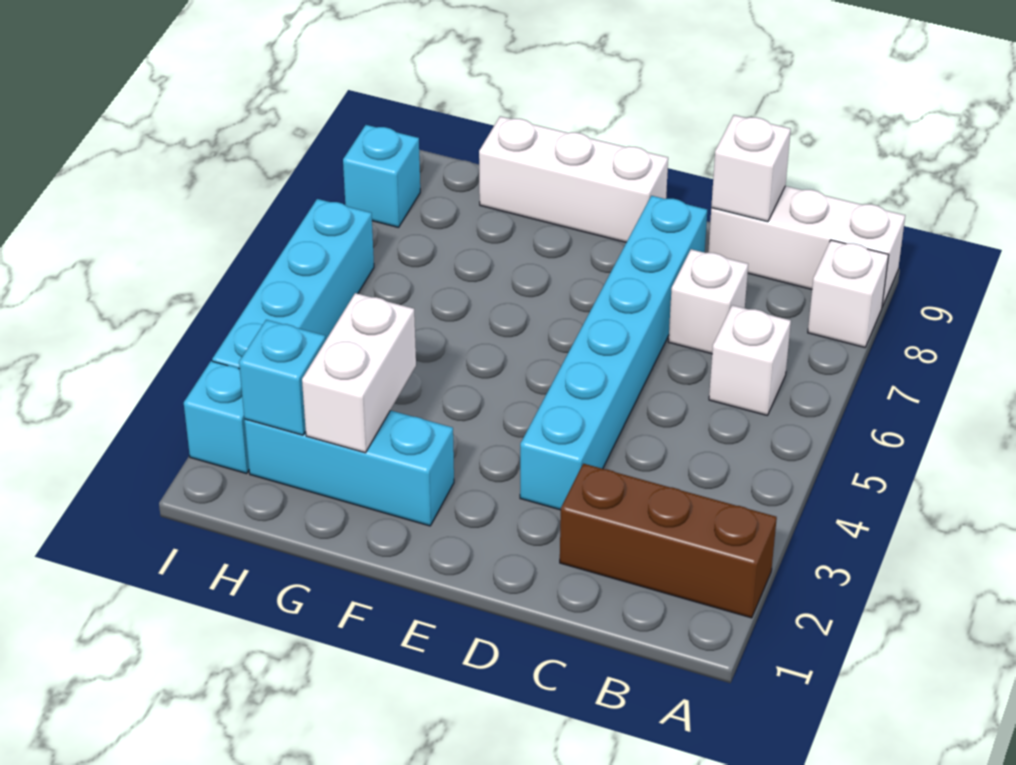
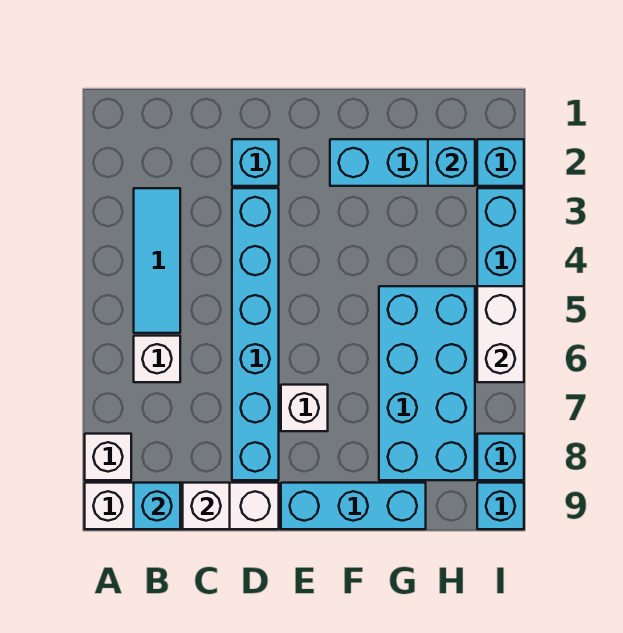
brown 1x3 brick [560,464,777,618] -> none
white 1x3 brick [708,186,905,307] -> white 1x4 brick [85,483,279,529]
none -> cyan 1x3 tile [134,188,180,333]
none -> cyan 1x1 brick [134,483,180,529]
white 1x1 brick [669,249,748,354] -> white 1x1 brick moved to [281,385,328,431]
none -> cyan 1x1 brick [232,139,279,186]
white 1x3 brick [479,116,668,242] -> cyan 1x3 brick [281,483,426,529]
white 1x2 brick [302,293,416,453] -> white 1x2 brick moved to [477,286,524,382]
none -> cyan 2x4 brick [379,286,475,480]
none -> cyan 1x1 brick [477,483,524,529]

